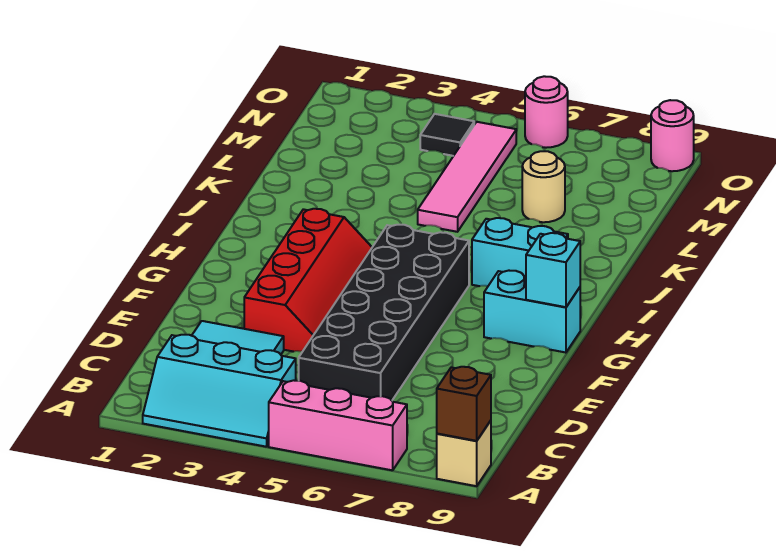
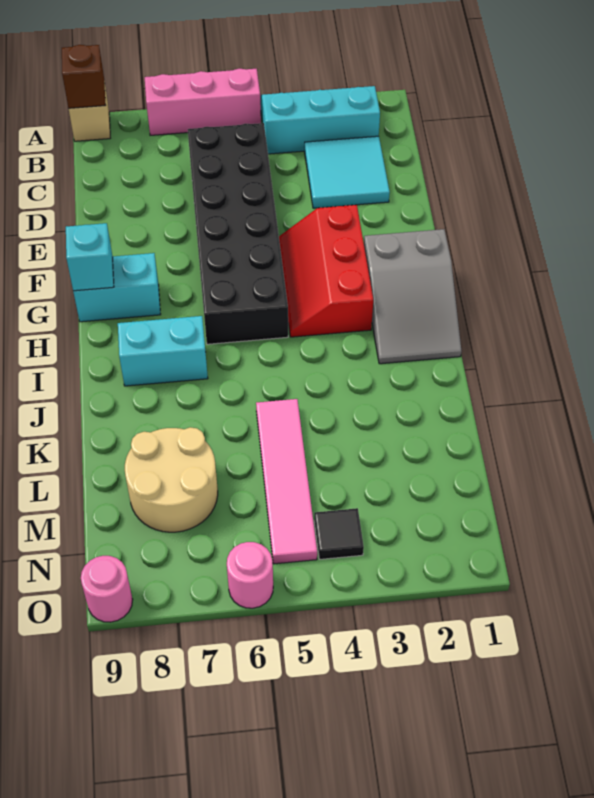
red 2x4 slope [244,209,372,352] -> red 2x3 slope [279,205,373,337]
none -> grey 2x3 slope [364,229,461,364]
tan 1x1 round brick [522,151,565,222] -> tan 2x2 round brick [125,427,218,532]

